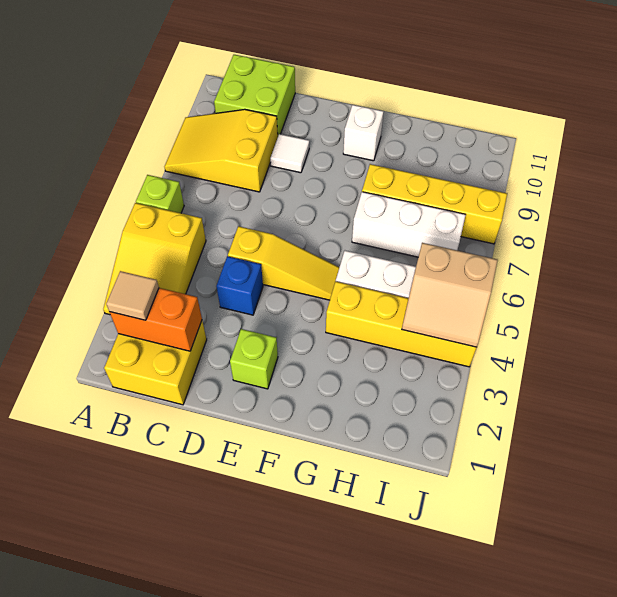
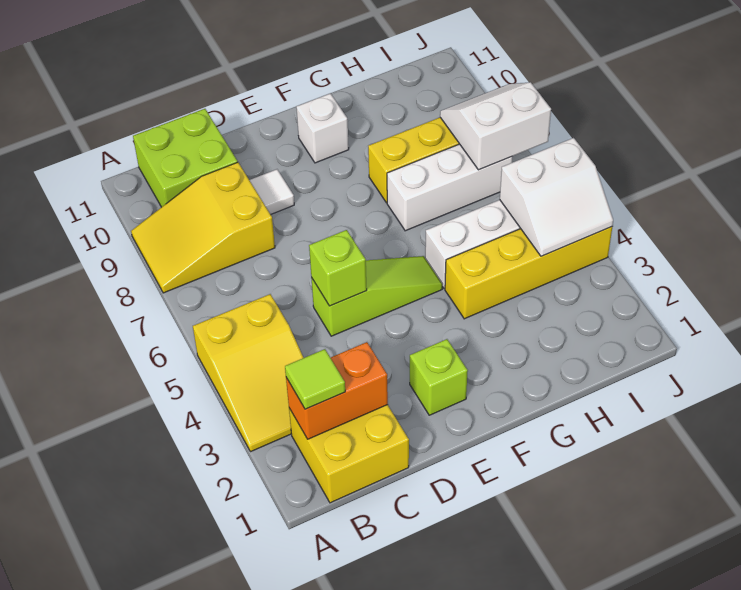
lime 1x1 brick [136,175,184,213] -> lime 1x1 brick moved to [309,230,367,306]
tan 1x1 tile [106,271,159,320] -> lime 1x1 tile [285,349,345,409]
blue 1x1 brick [216,256,263,315] -> none
yellow 1x3 slope [228,226,339,300] -> lime 1x3 slope [311,256,442,336]
tan 2x2 slope [402,243,498,347] -> white 2x2 slope [500,138,613,256]
none -> white 2x2 slope [440,82,551,170]

